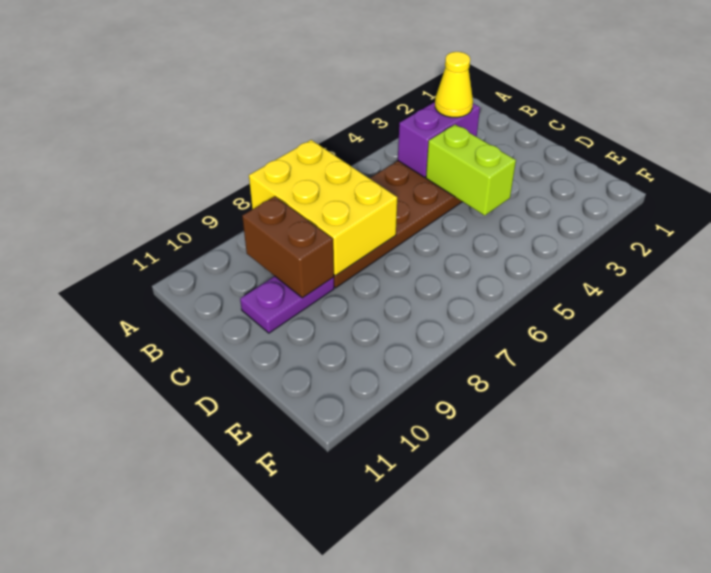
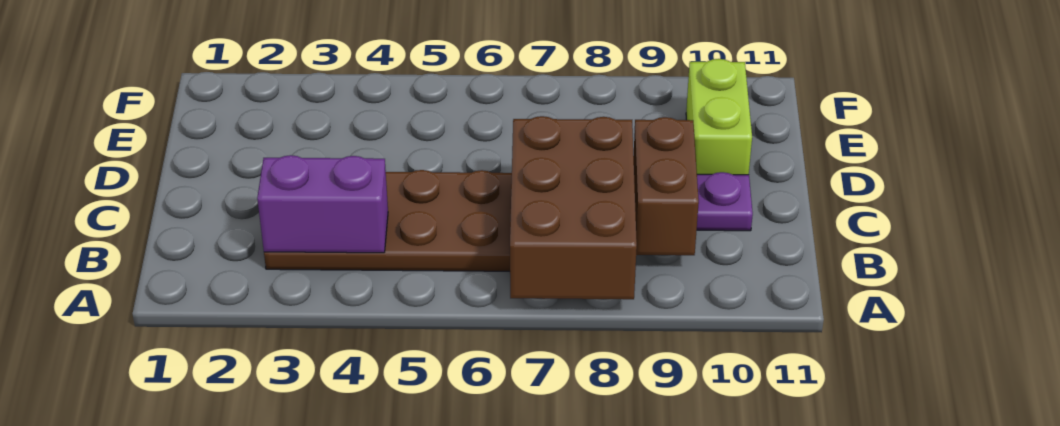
yellow 2x3 brick [249,140,397,276] -> brown 2x3 brick [510,116,637,299]
yellow 1x1 cone [435,52,473,117] -> none
lime 1x2 brick [426,125,516,215] -> lime 1x2 brick moved to [686,59,752,175]

